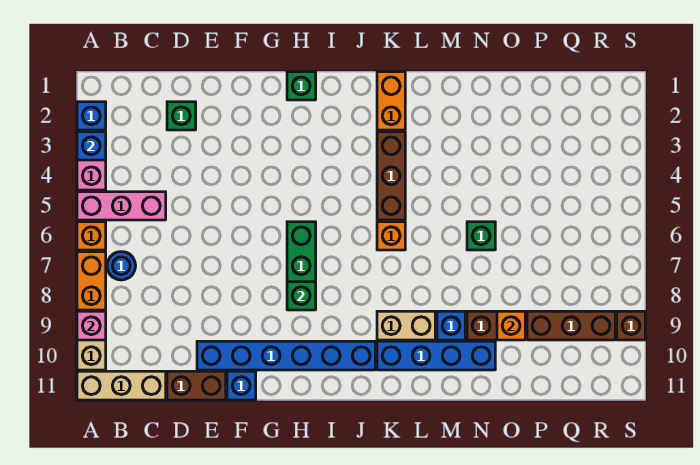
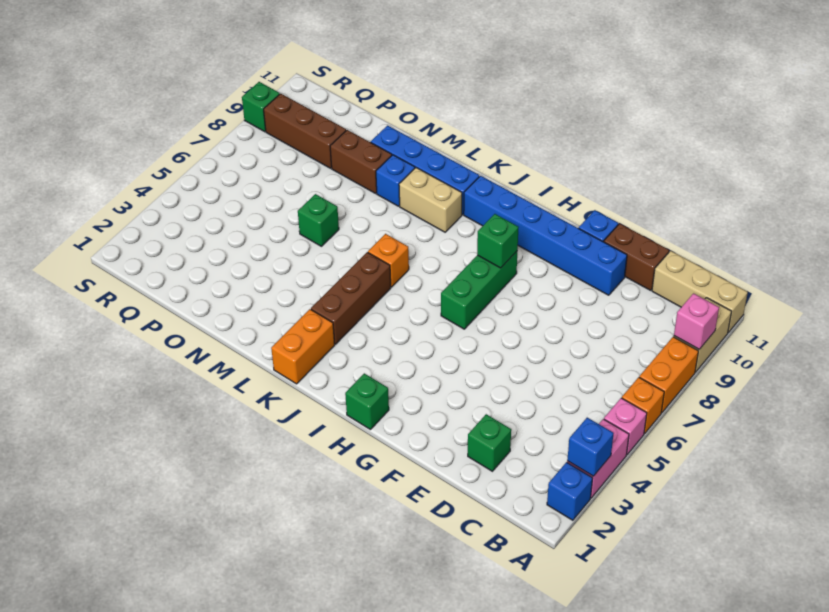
pink 1x3 brick [77,192,166,220] -> pink 1x1 brick [604,398,647,455]
blue 1x1 round brick [107,252,136,280] -> none
orange 1x1 brick [497,311,525,340] -> none
brown 1x1 brick [617,311,645,340] -> green 1x1 brick [242,82,280,132]

